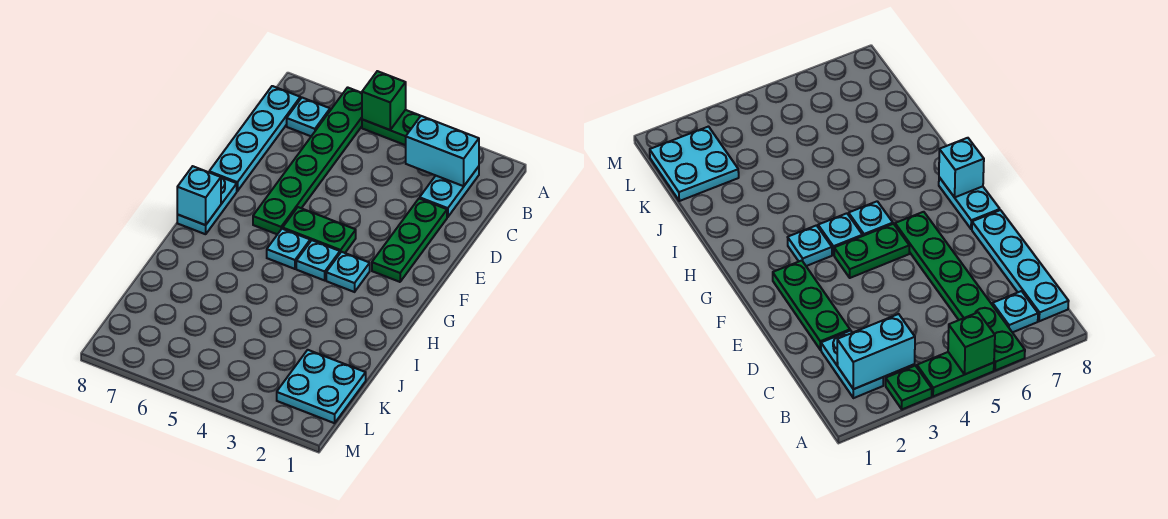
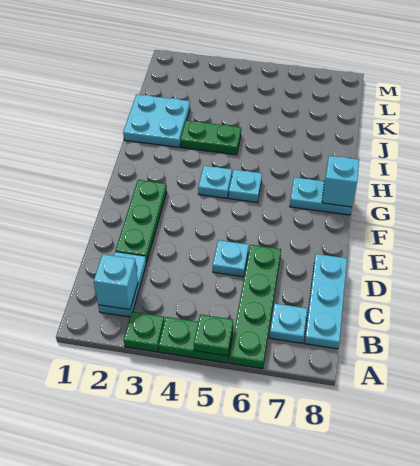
green 1x1 brick [362,71,406,130] -> green 1x1 plate [194,314,233,356]
green 1x6 plate [253,87,362,234] -> green 1x4 plate [229,245,281,369]
cyan 1x2 brick [406,116,479,186] -> cyan 1x1 brick [94,254,138,310]
cyan 1x4 plate [209,86,300,191] -> cyan 1x3 plate [304,254,347,349]
green 1x2 plate [283,207,356,253] -> green 1x2 plate moved to [180,120,241,155]
cyan 1x2 plate [177,177,237,234] -> cyan 1x2 plate turned to [290,177,352,215]
cyan 1x1 plate [326,252,370,292] -> cyan 1x1 plate moved to [213,240,249,277]
cyan 2x2 plate [277,350,366,423] -> cyan 2x2 plate moved to [123,94,190,147]

